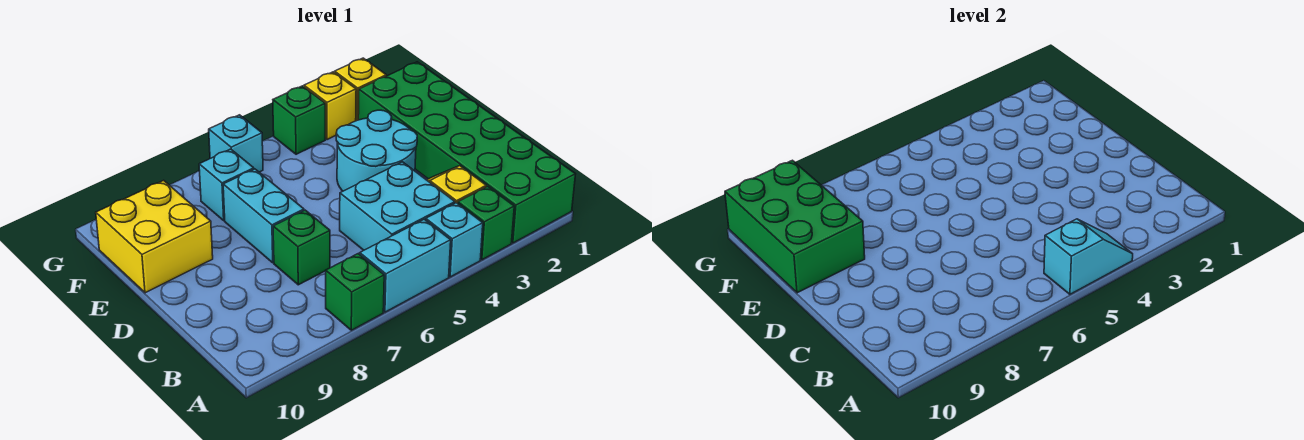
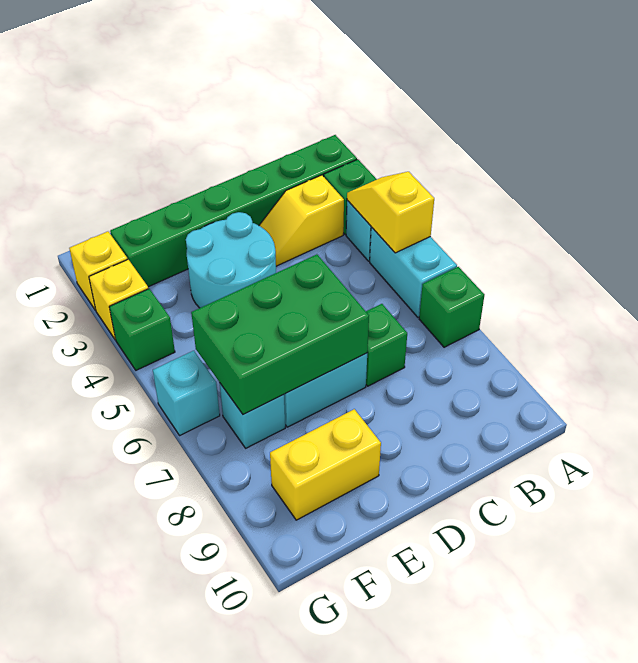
green 2x6 brick [358,62,576,243] -> green 1x6 brick [110,135,357,287]
cyan 1x2 slope [1044,219,1133,294] -> yellow 1x2 slope [347,172,434,253]
cyan 2x2 brick [340,162,455,250] -> none
yellow 2x2 brick [96,180,213,293] -> yellow 1x2 brick [270,409,381,520]
green 2x3 brick [725,160,865,293] -> green 2x3 brick moved to [191,254,369,415]

